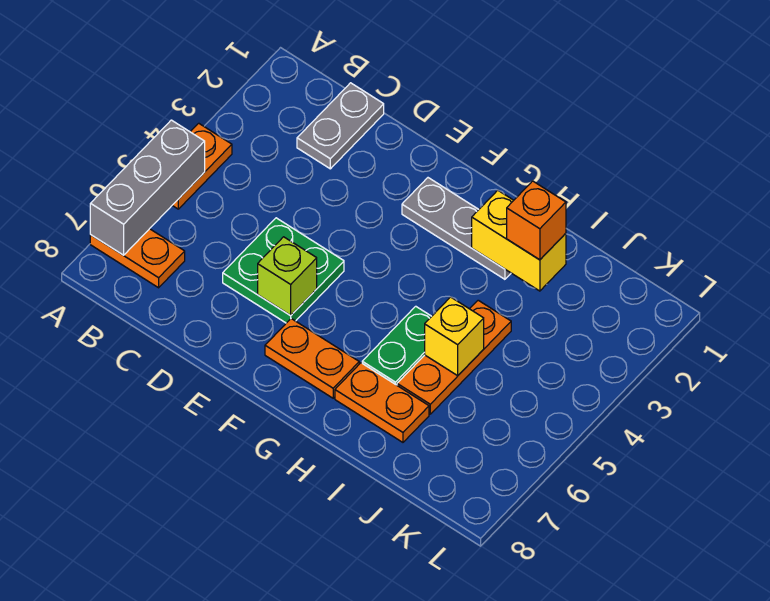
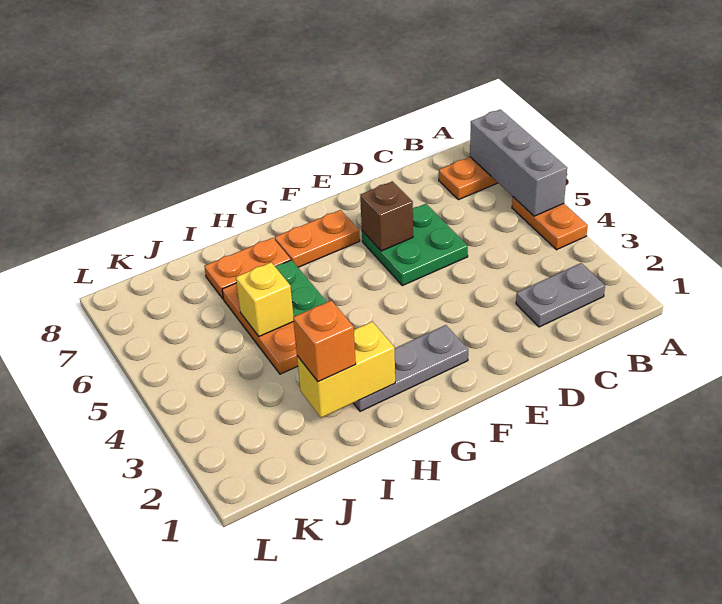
grey 1x2 plate [297,83,384,169] -> grey 1x2 plate turned to [516,263,605,327]
lime 1x1 brick [258,237,317,315] -> brown 1x1 brick [360,181,413,251]

